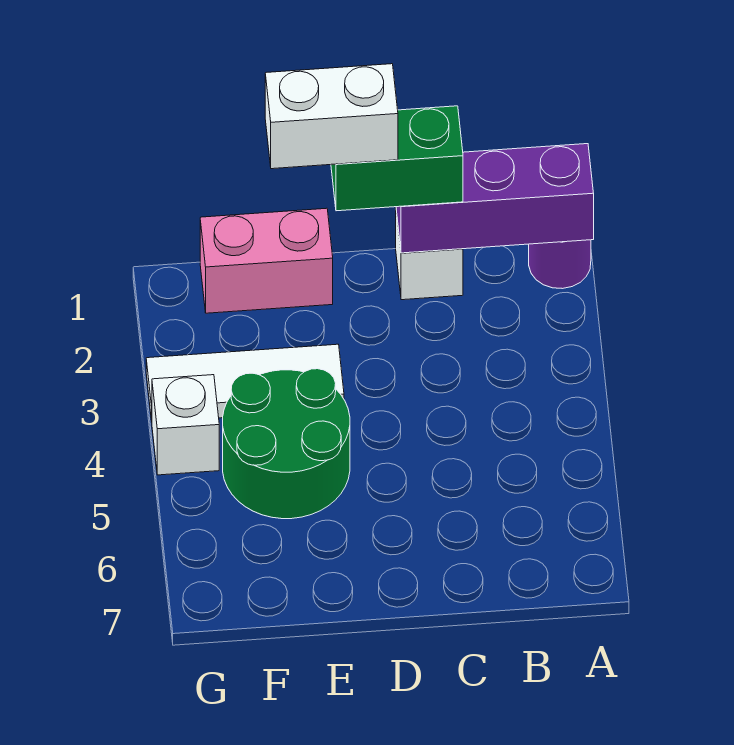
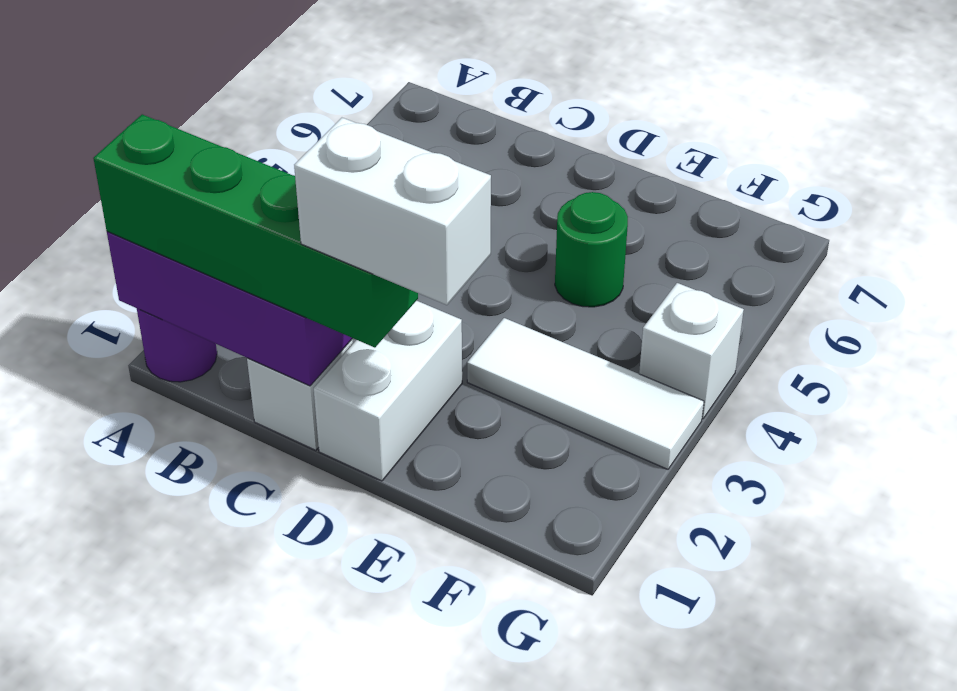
green 1x2 brick [331,106,463,211] -> green 1x4 brick [93,114,418,348]
none -> white 1x2 brick [314,301,462,481]
pink 1x2 brick [200,208,333,313] -> none
green 2x2 round brick [223,369,350,519] -> green 1x1 round brick [555,192,628,307]

